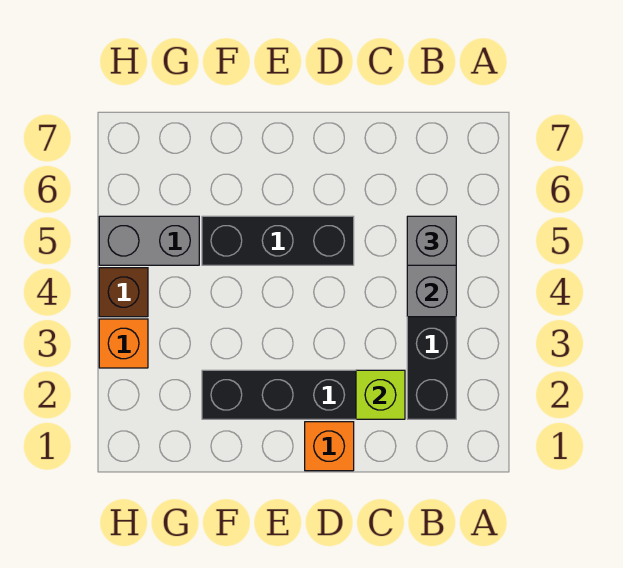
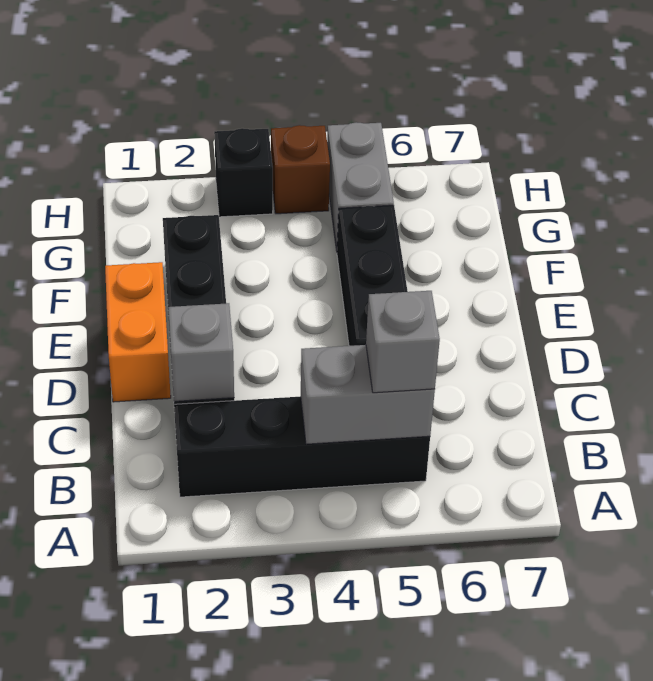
lime 1x1 brick [356,370,405,419] -> grey 1x1 brick [168,303,234,401]
orange 1x1 brick [305,422,354,471] -> orange 1x2 brick [105,262,171,402]
orange 1x1 brick [99,319,148,368] -> black 1x1 brick [214,128,273,217]

